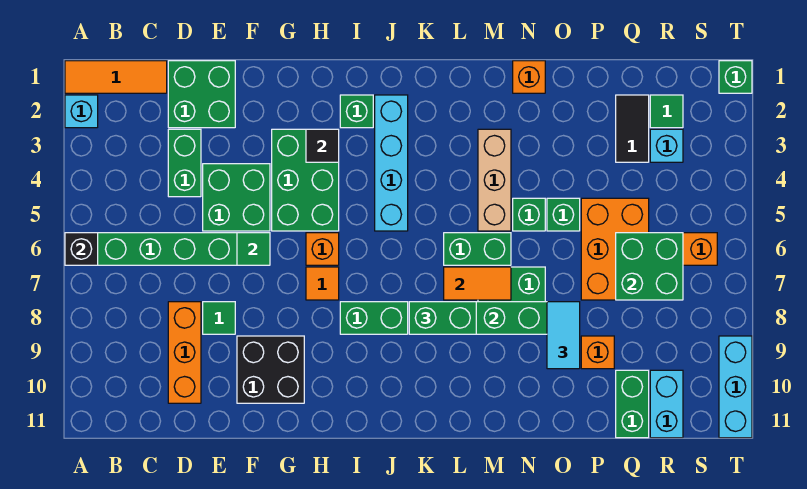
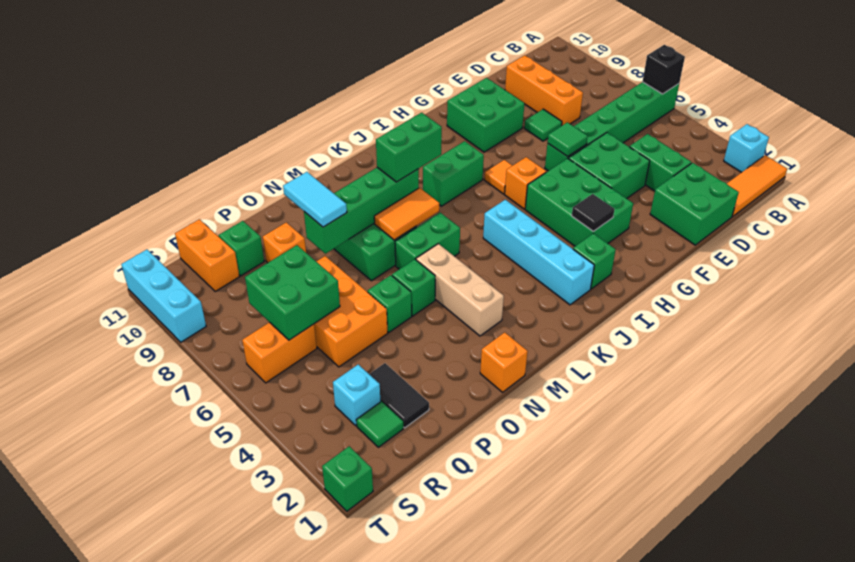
black 2x2 brick [237,336,304,403] -> green 2x2 brick [447,78,524,152]
green 1x2 brick [616,370,649,438] -> green 1x1 brick [219,221,264,276]
cyan 1x2 brick [650,370,683,438] -> orange 1x2 brick [175,219,239,291]

